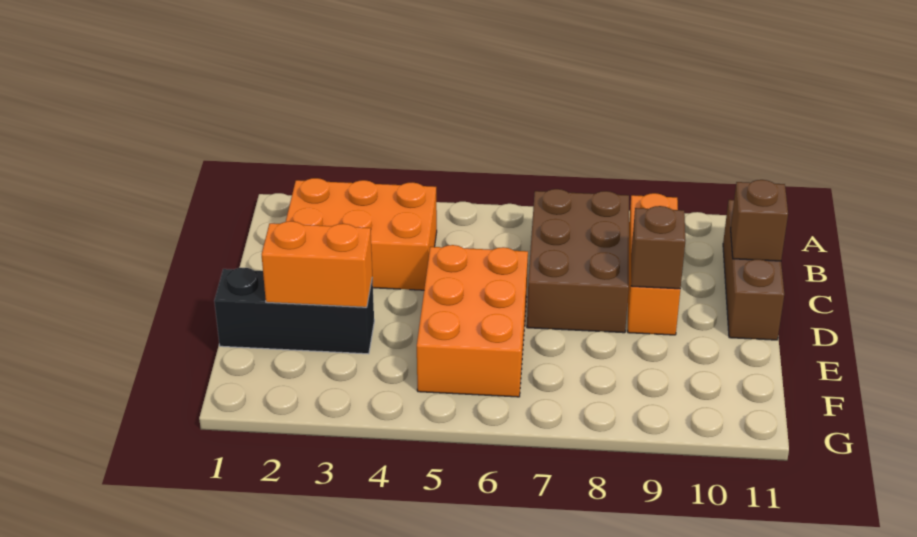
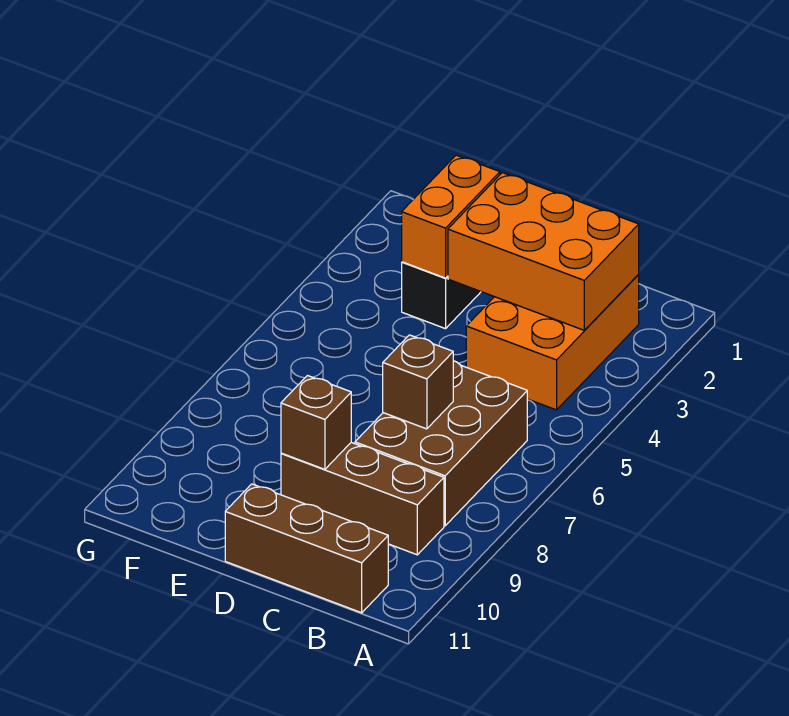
brown 2x3 brick [527,189,629,333] -> brown 2x3 brick turned to [355,361,527,526]
orange 1x3 brick [628,193,680,335] -> brown 1x3 brick [281,443,444,555]
brown 1x1 brick [731,180,788,261] -> brown 1x1 brick moved to [383,335,453,429]
orange 2x3 brick [417,245,528,397] -> orange 2x3 brick moved to [448,173,639,330]

